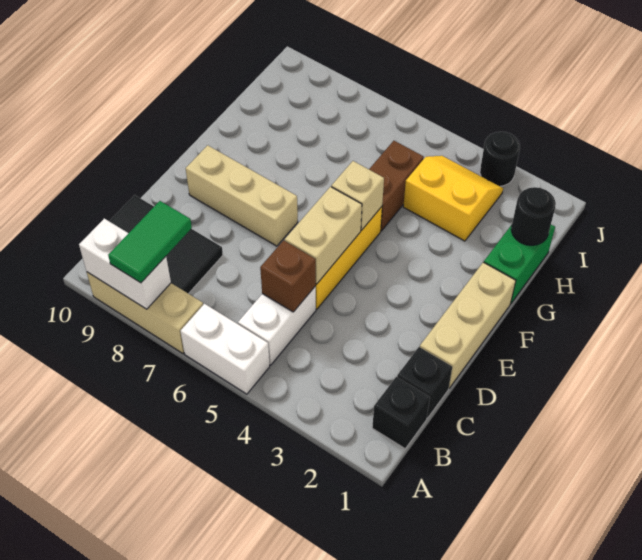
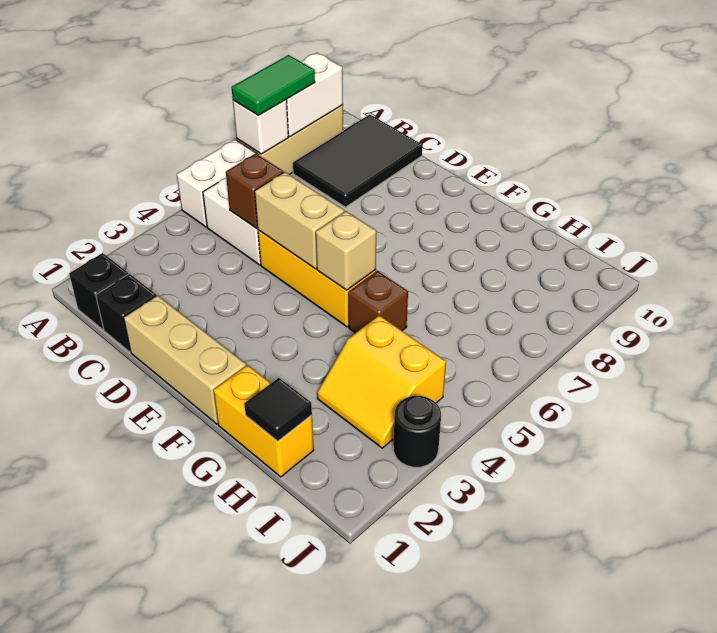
none -> white 1x1 brick [233,100,289,154]
green 1x2 tile [108,201,192,283] -> green 1x2 tile turned to [232,55,315,115]
tan 1x3 brick [186,145,298,246] -> none
green 1x2 brick [484,225,555,304] -> yellow 1x2 brick [213,365,314,477]
brown 1x2 brick [369,141,424,231] -> brown 1x1 brick [348,271,408,333]
black 1x1 round brick [511,187,556,245] -> black 1x1 tile [244,378,312,441]
yellow 2x2 slope [403,156,503,241] -> yellow 2x2 slope turned to [317,315,446,448]

